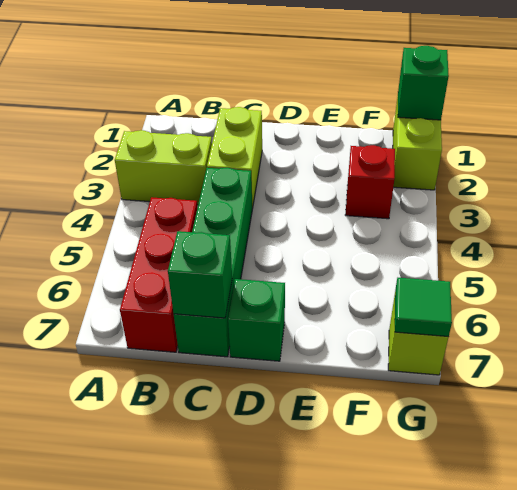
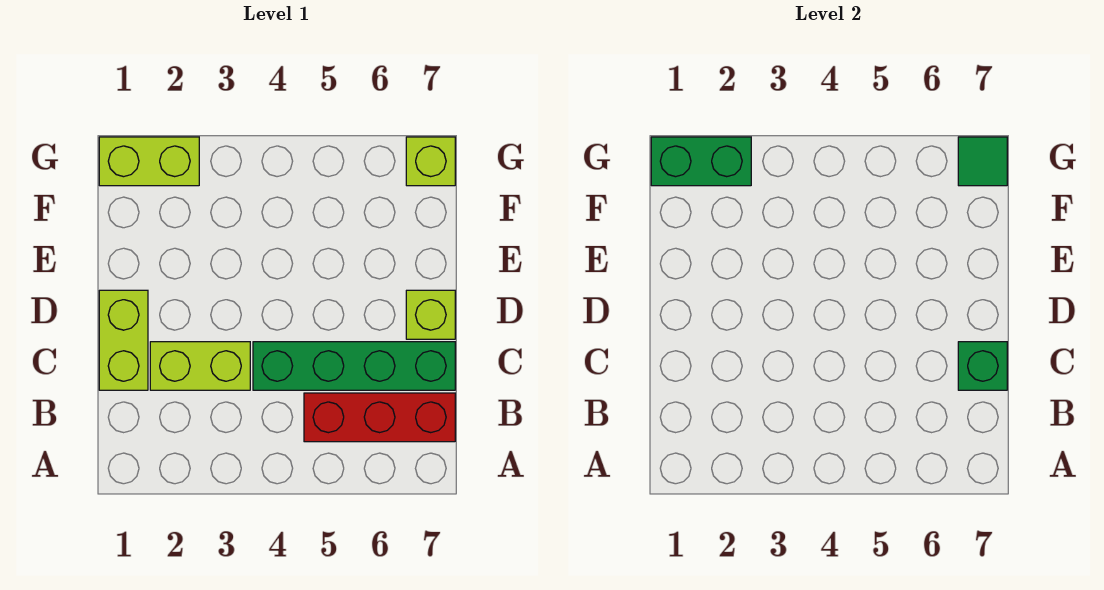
lime 1x2 brick [115,130,212,205] -> lime 1x2 brick moved to [99,290,148,390]
green 1x1 brick [228,279,285,361] -> lime 1x1 brick [406,290,455,339]
red 1x1 brick [345,145,395,219] -> none
green 1x1 brick [398,46,449,120] -> green 1x2 brick [651,137,751,186]

